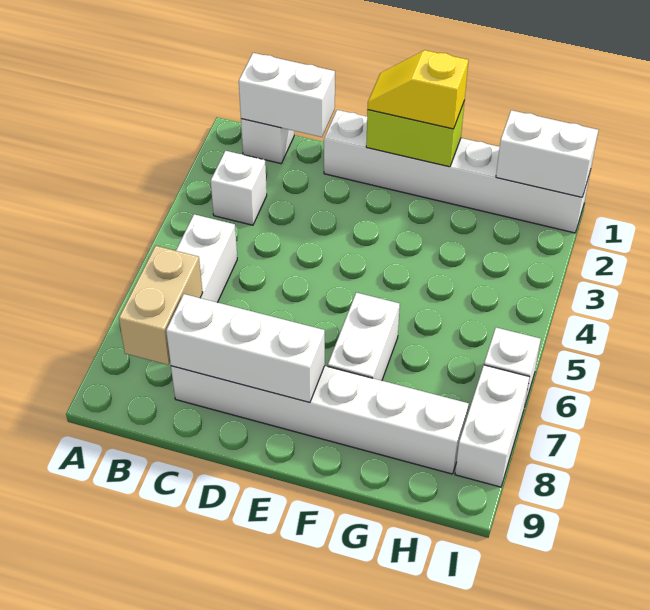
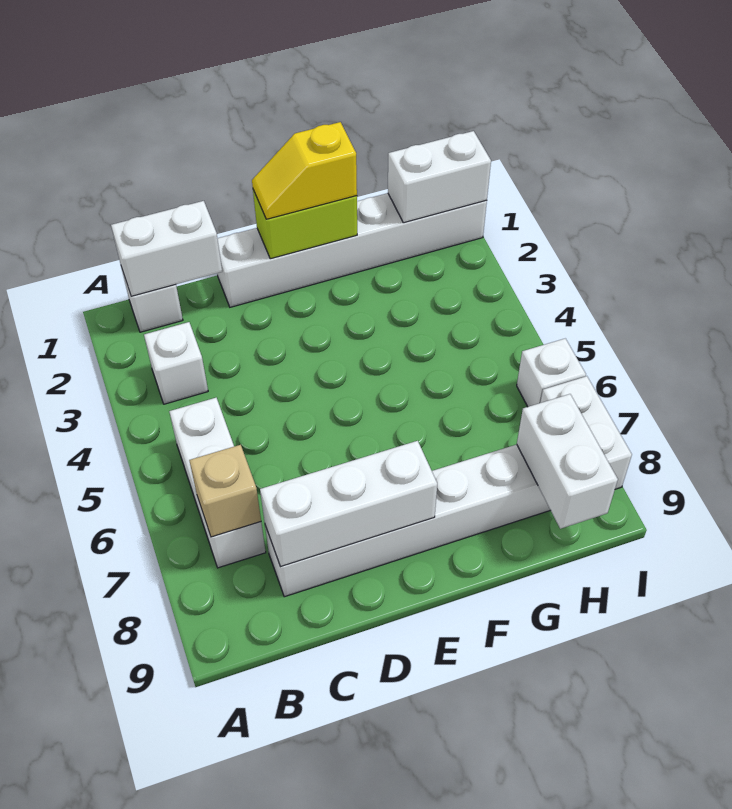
tan 1x2 brick [119,246,203,365] -> tan 1x1 brick [189,445,261,537]
white 1x2 brick [328,293,400,381] -> white 1x2 brick moved to [517,394,618,529]

